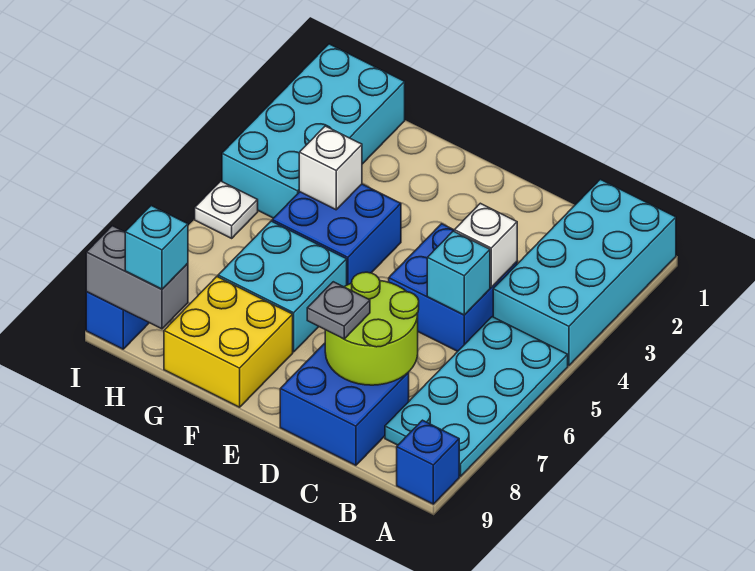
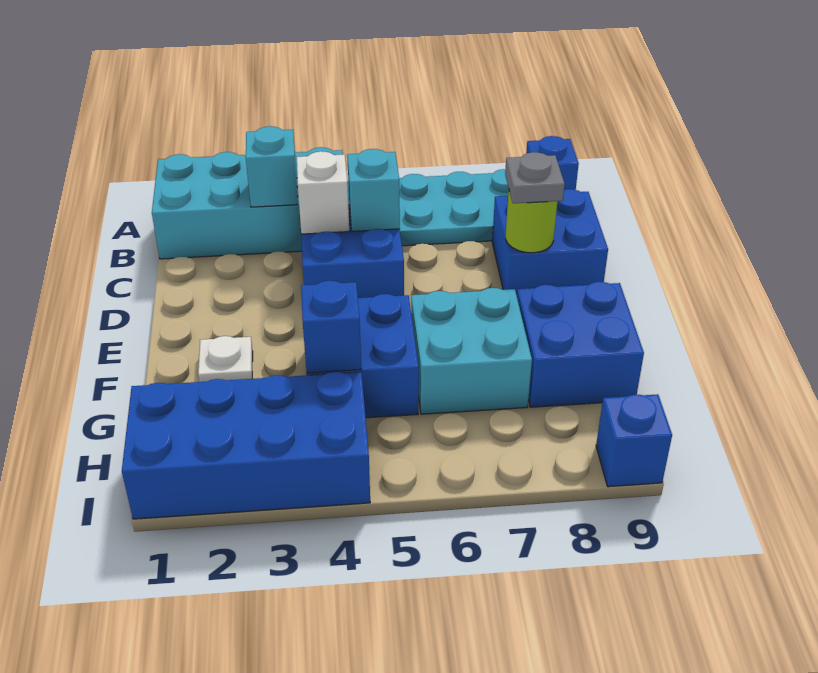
lime 2x2 round brick [325,272,419,385] -> lime 1x1 round brick [506,191,557,253]
yellow 2x2 brick [164,277,293,407] -> blue 2x2 brick [517,282,644,407]
white 1x1 brick [299,126,362,210] -> blue 1x1 brick [301,281,361,373]
cyan 2x4 brick [222,44,405,218] -> blue 2x4 brick [122,372,370,519]
grey 1x2 brick [86,226,188,329] -> none
cyan 1x1 brick [125,206,188,289] -> cyan 1x1 brick moved to [246,126,298,207]
white 1x1 plate [195,181,258,238] -> white 1x1 plate moved to [198,336,253,382]

